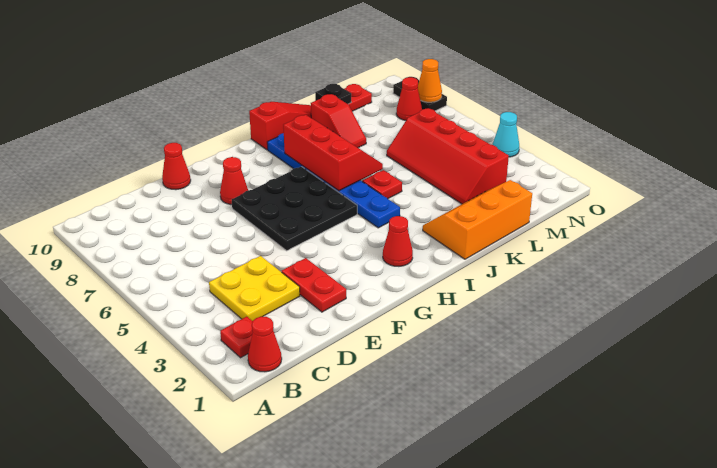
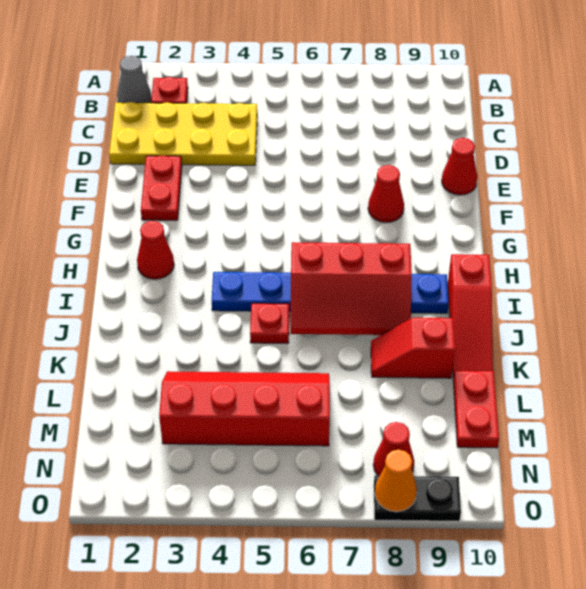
red 1x1 cone [248,317,282,372] -> grey 1x1 cone [117,56,151,103]
yellow 2x2 plate [209,256,300,321] -> yellow 2x4 plate [109,102,257,165]
red 1x2 plate [281,258,346,312] -> red 1x2 plate turned to [141,156,182,220]
black 3x3 plate [232,167,357,251] -> none
orange 2x3 slope [423,180,532,259] -> none
black 1x1 plate [315,84,351,104] -> none
cyan 1x1 cone [493,112,519,157] -> none

